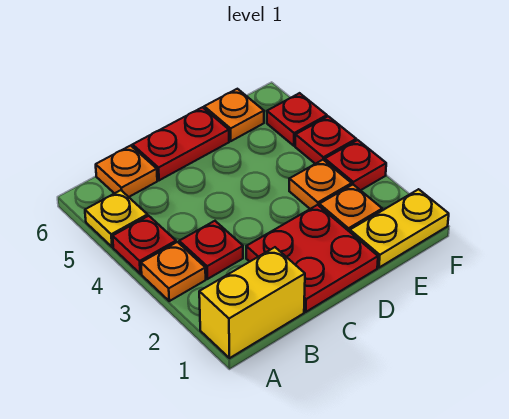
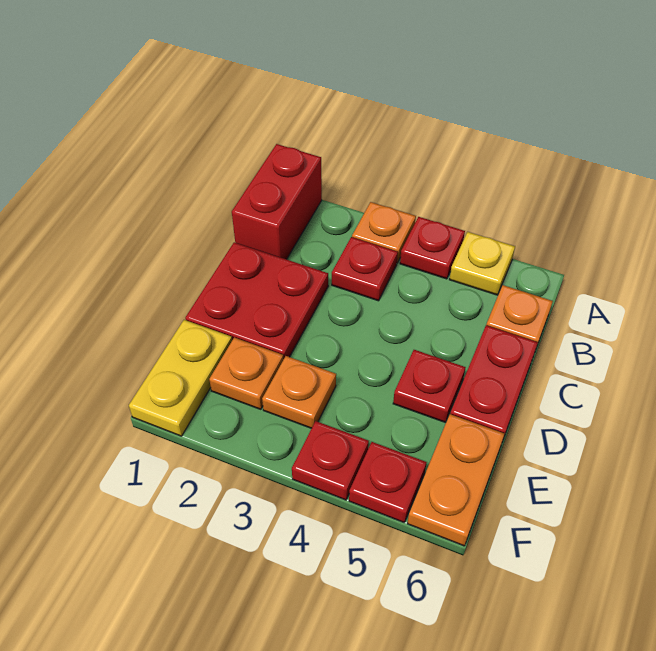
yellow 1x2 brick [199,247,305,358] -> red 1x2 brick [232,144,322,259]
orange 1x1 plate [204,89,264,141] -> orange 1x2 plate [407,414,505,546]
red 1x1 plate [325,140,386,190] -> red 1x1 plate moved to [393,350,466,422]

